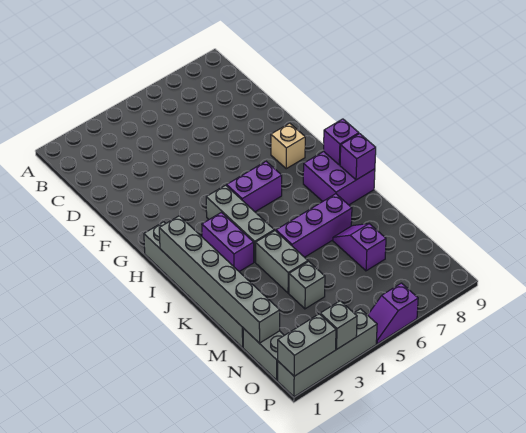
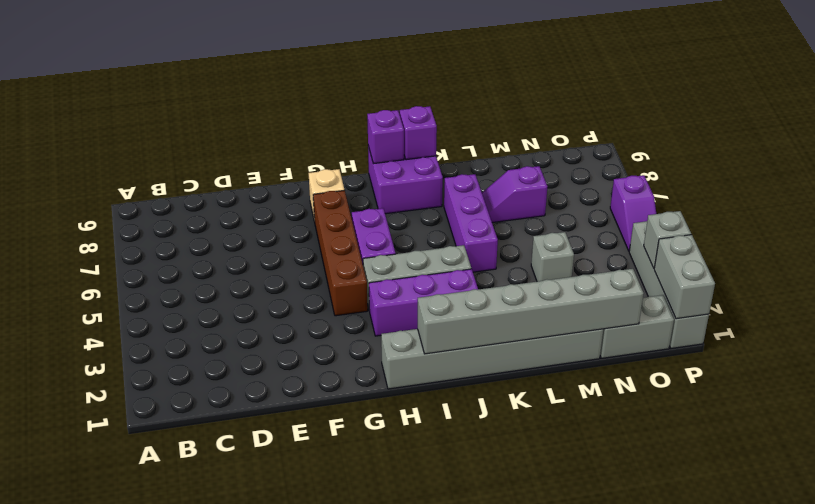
none -> brown 1x4 brick [313,190,368,316]
purple 1x2 brick [202,212,254,272] -> purple 1x3 brick [369,269,478,336]
grey 1x2 brick [255,231,308,293] -> none

